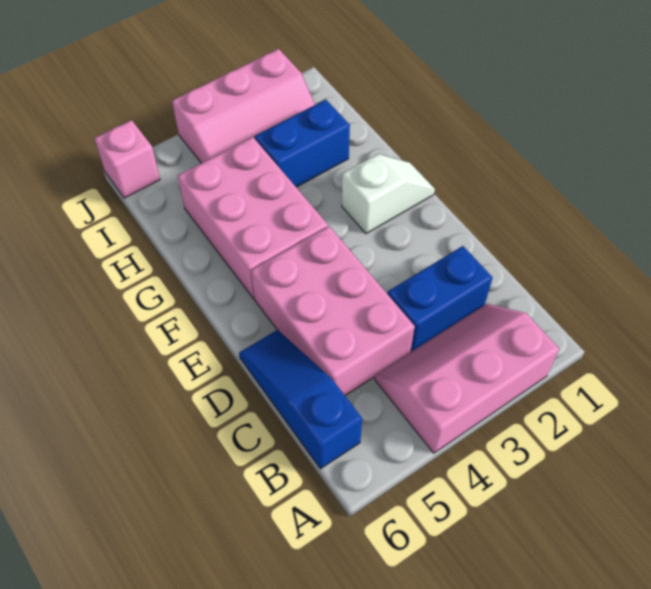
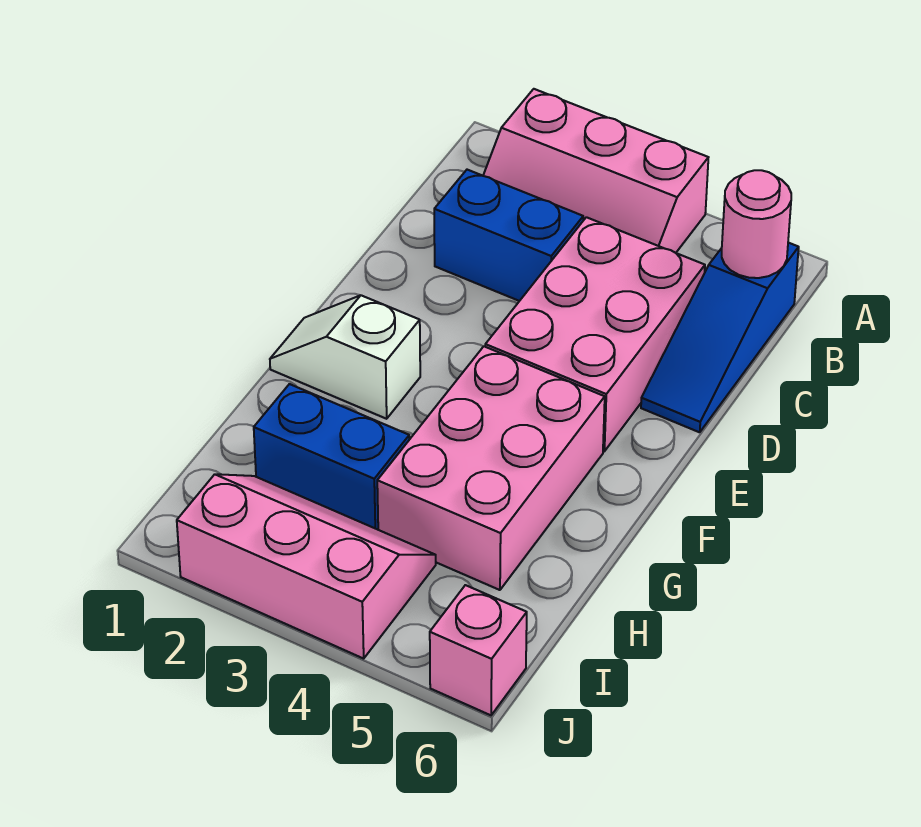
none -> pink 1x1 round brick [722,170,791,278]

